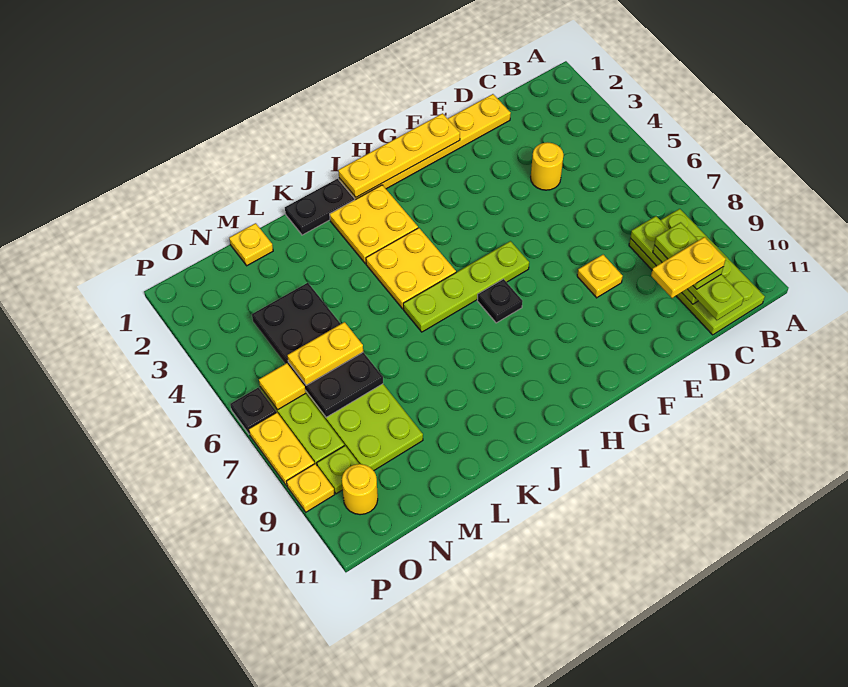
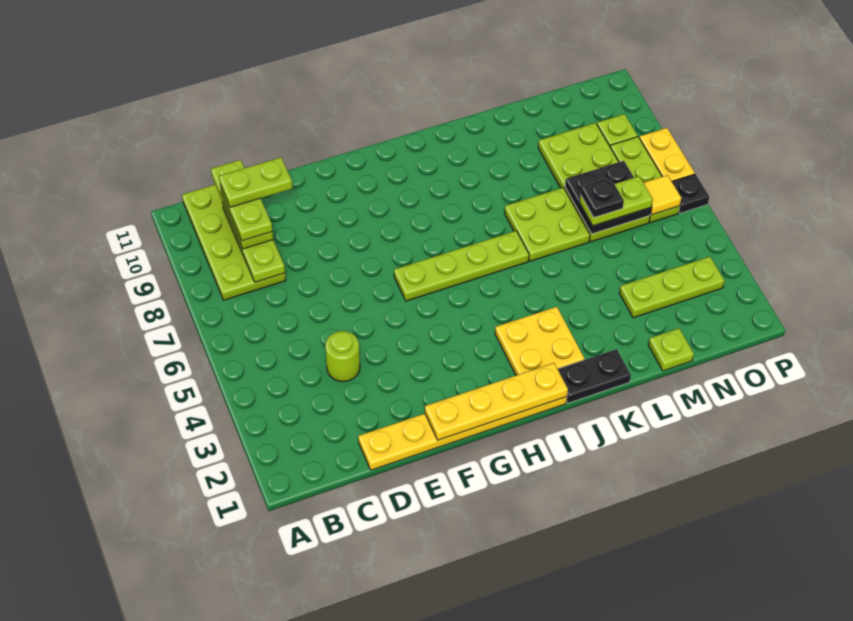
yellow 1x2 plate [651,237,726,298] -> lime 1x2 plate [219,157,293,207]
yellow 1x1 round brick [531,143,563,190] -> lime 1x1 round brick [325,331,360,382]
yellow 1x1 plate [577,255,623,298] -> none
black 1x1 plate [477,279,523,323] -> black 1x1 plate moved to [581,177,624,218]
yellow 2x2 plate [366,228,456,309] -> none
none -> lime 2x2 plate [504,188,590,261]
yellow 1x1 plate [229,223,273,266] -> lime 1x1 plate [648,328,694,371]
none -> lime 1x3 plate [619,257,725,318]
black 2x4 plate [252,283,383,417] -> black 2x2 plate [565,161,652,234]
yellow 1x2 plate [288,322,363,385] -> lime 1x2 plate [580,176,653,226]
yellow 1x1 round brick [342,464,378,515] -> none
yellow 1x1 plate [287,464,335,512] -> none

